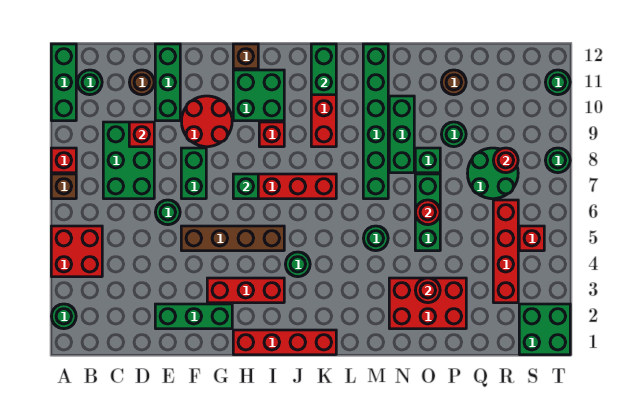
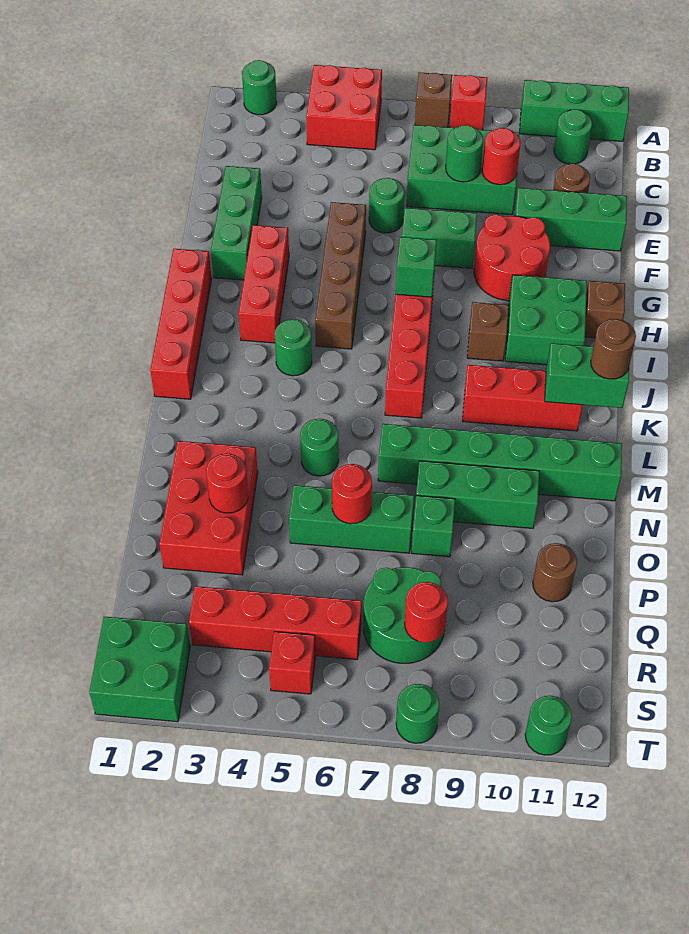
red 1x1 brick [129,122,154,147] -> red 1x1 round brick [482,128,521,185]
red 1x1 brick [259,122,284,147] -> brown 1x1 brick [467,302,509,361]
none -> brown 1x1 round brick [591,319,636,379]
green 1x1 round brick [441,122,466,147] -> green 1x1 round brick moved to [446,125,483,182]

